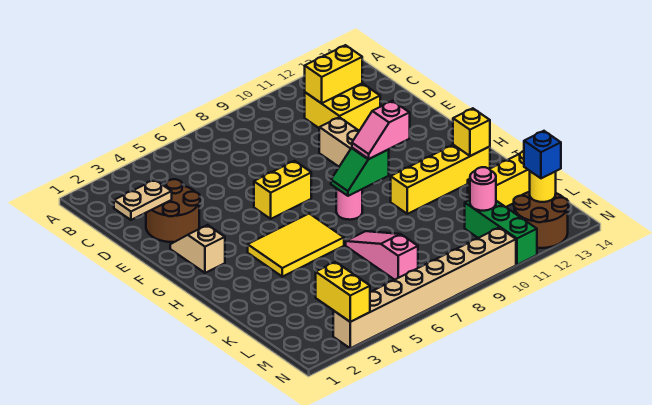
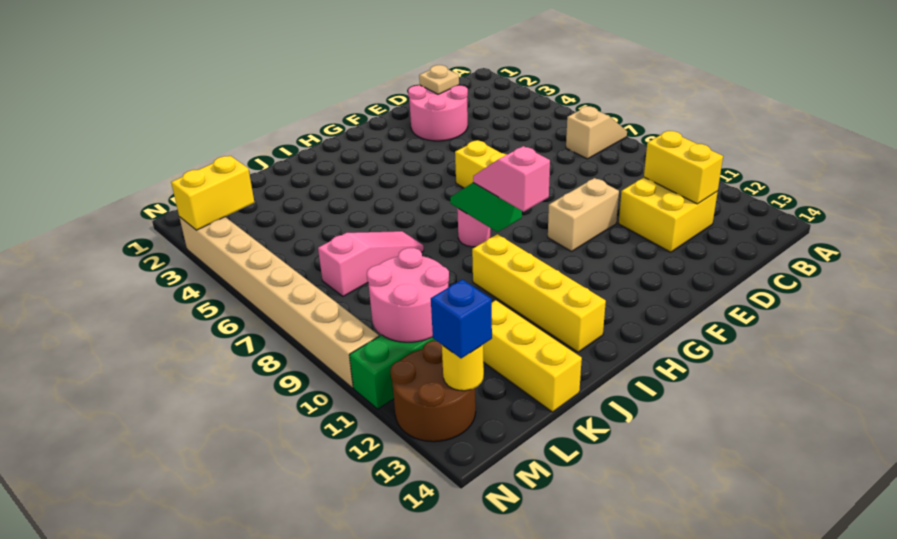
tan 1x2 plate [114,180,172,220] -> tan 1x1 plate [419,65,459,94]
brown 2x2 round brick [146,179,200,242] -> pink 2x2 round brick [408,85,468,141]
tan 1x2 slope [170,225,225,273] -> tan 1x2 slope moved to [566,106,627,159]
yellow 2x3 tile [248,214,344,277] -> none
yellow 1x1 brick [453,108,490,156] -> none
pink 1x1 round brick [470,167,496,211] -> pink 2x2 round brick [367,248,449,342]

